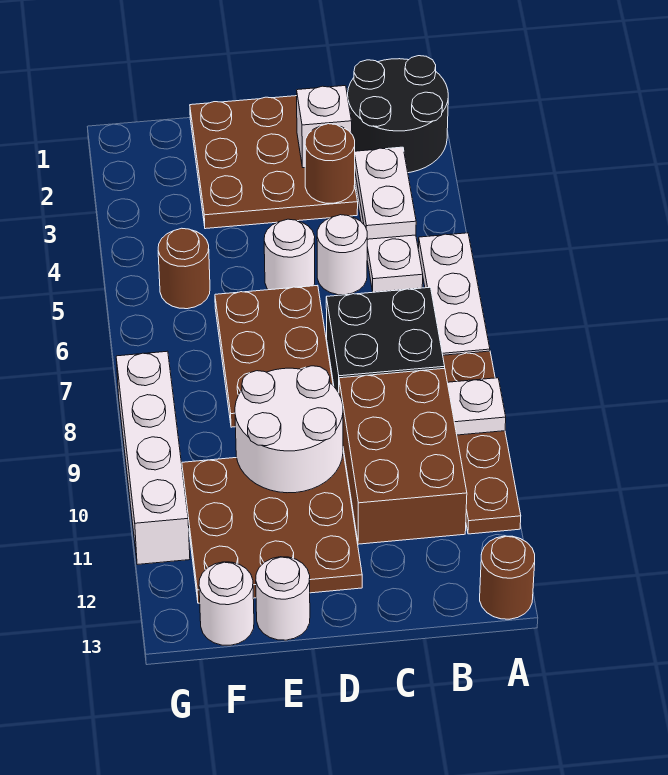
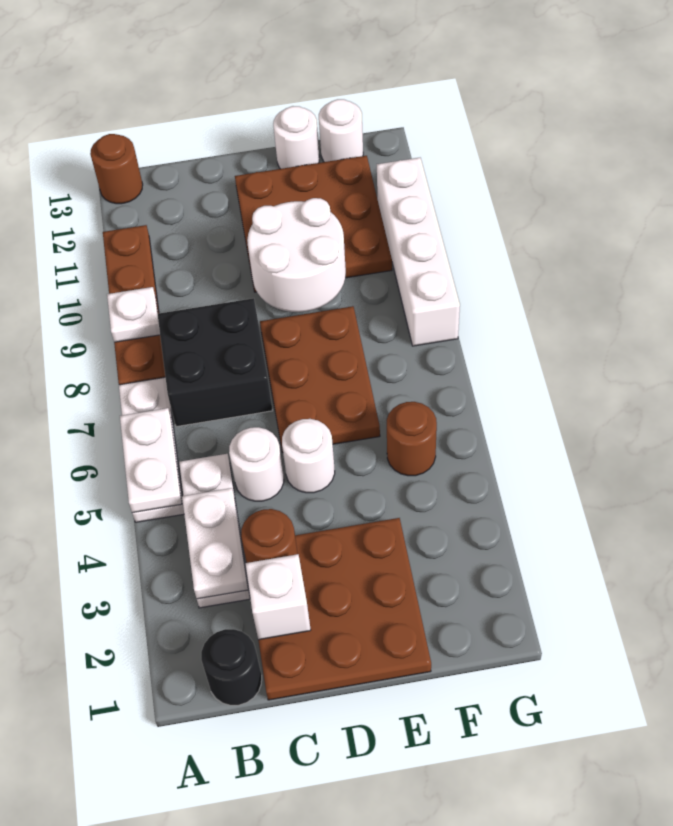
black 2x2 round brick [348,56,448,173] -> black 1x1 round brick [201,629,262,705]
none -> white 1x2 plate [120,408,182,513]
brown 2x3 brick [339,368,467,544] -> none

